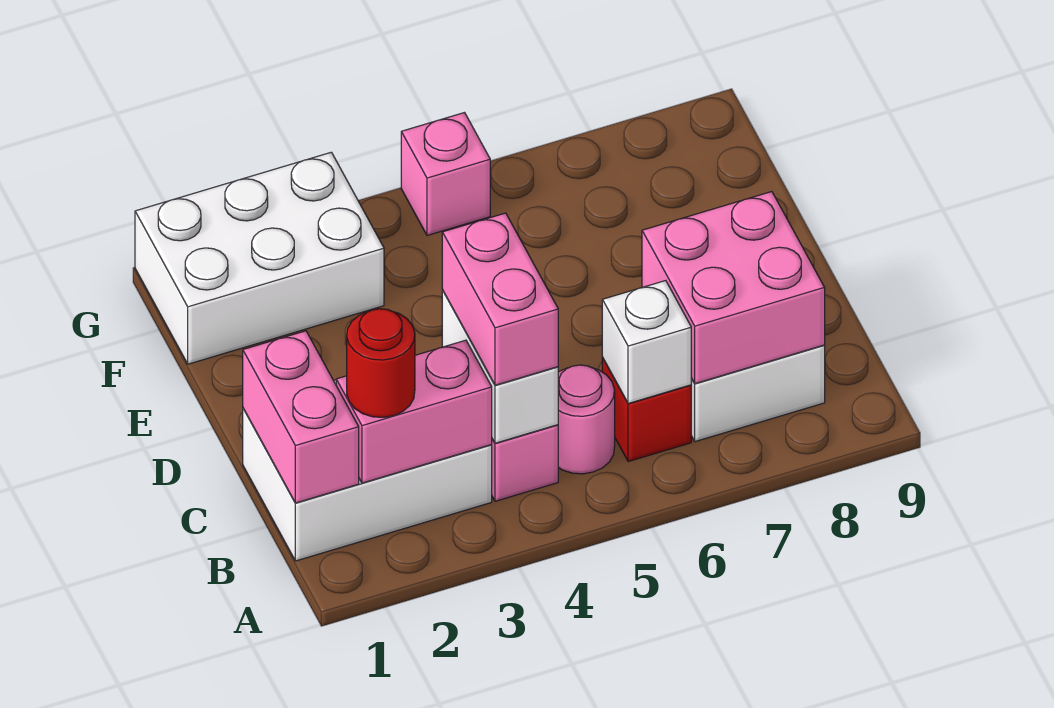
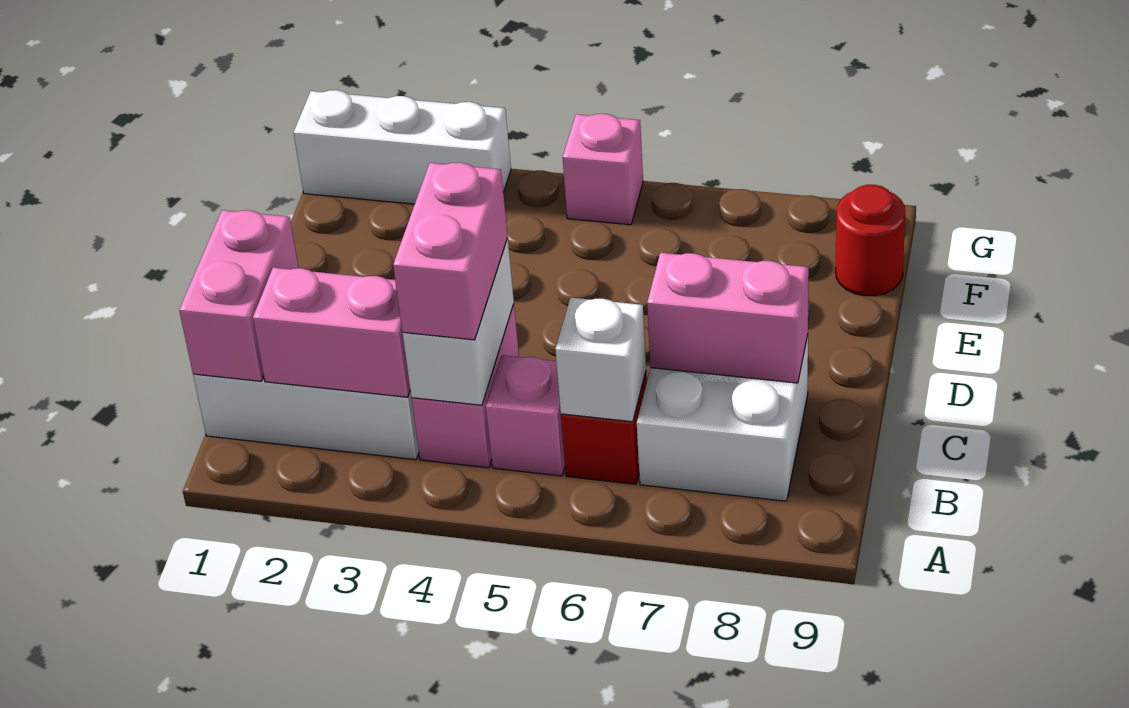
red 1x1 round brick [347,309,415,417] -> red 1x1 round brick moved to [836,185,905,296]
pink 1x1 round brick [558,365,615,474] -> pink 1x1 brick [486,355,565,476]
pink 2x2 brick [642,192,825,383] -> pink 1x2 brick [647,253,809,383]
white 2x3 brick [135,152,384,364] -> white 1x3 brick [294,90,511,204]

